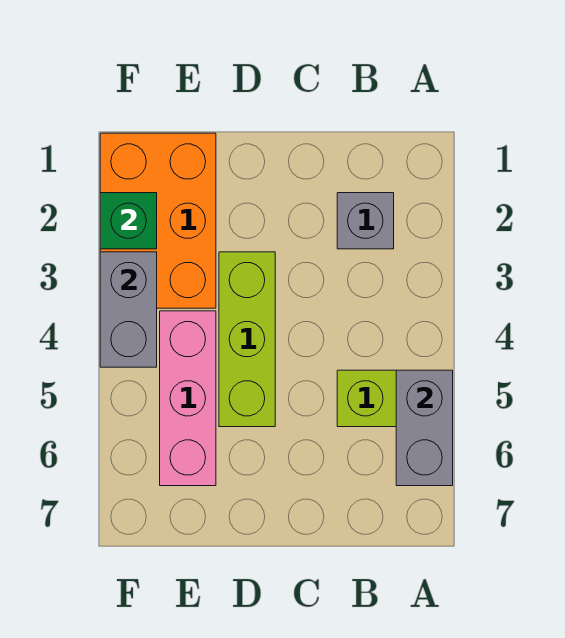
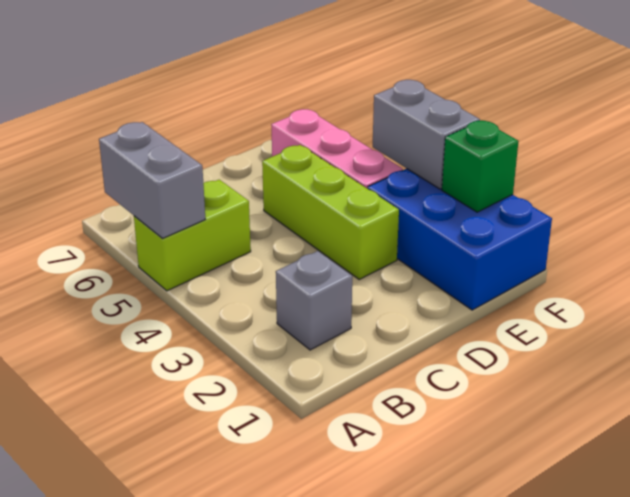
orange 2x3 brick [100,133,216,308] -> blue 2x3 brick [368,169,552,310]

